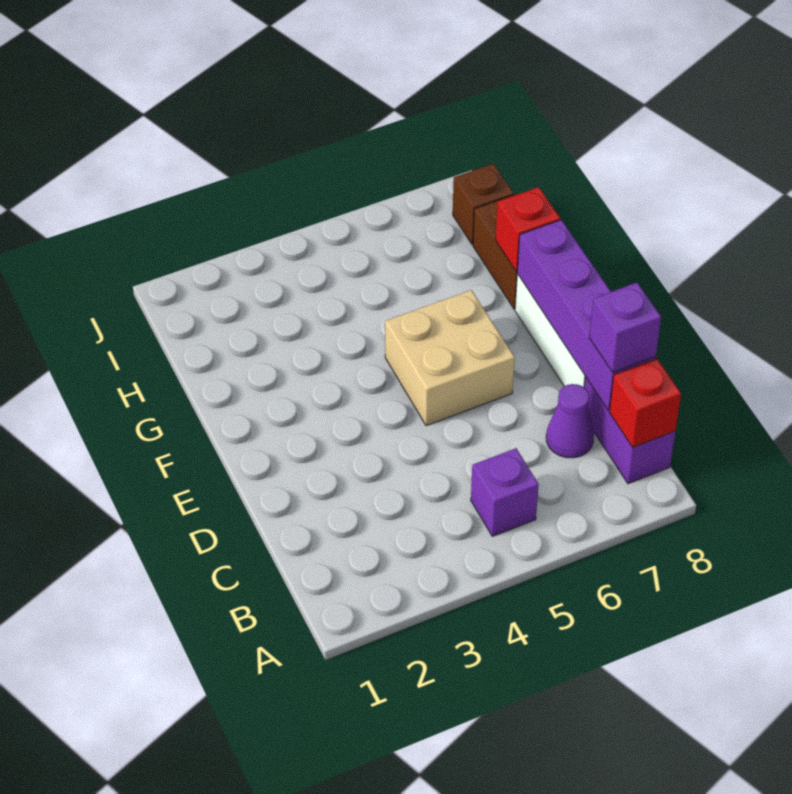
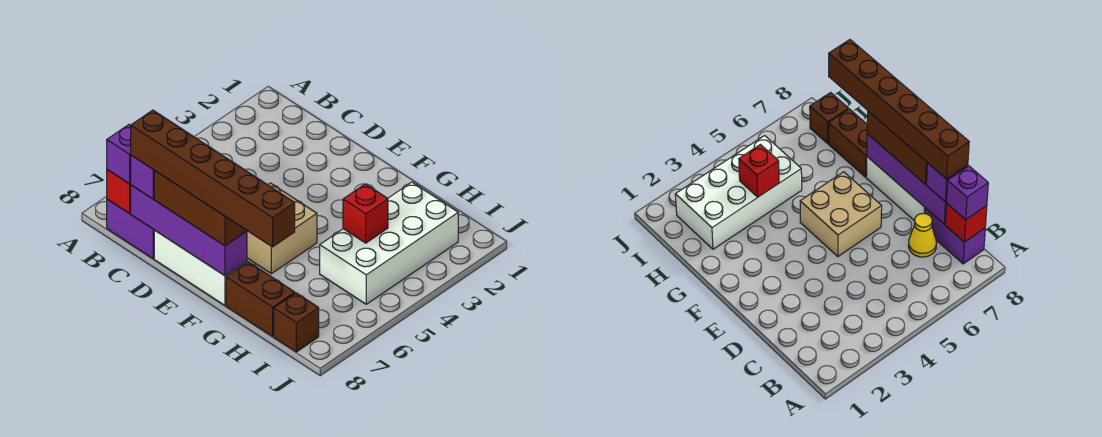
purple 1x1 brick [471,448,539,536] -> purple 1x1 brick moved to [107,125,131,184]
purple 1x1 cone [546,384,594,458] -> yellow 1x1 cone [908,214,937,257]
none -> brown 1x6 brick [131,110,295,247]
none -> brown 1x3 brick [154,171,247,246]
red 1x1 brick [496,187,560,271] -> red 1x1 brick moved to [343,184,388,243]
none -> white 2x4 brick [320,182,458,304]

